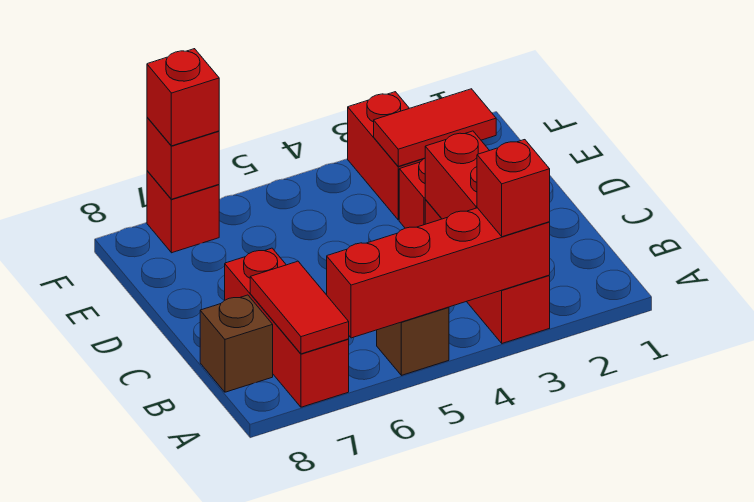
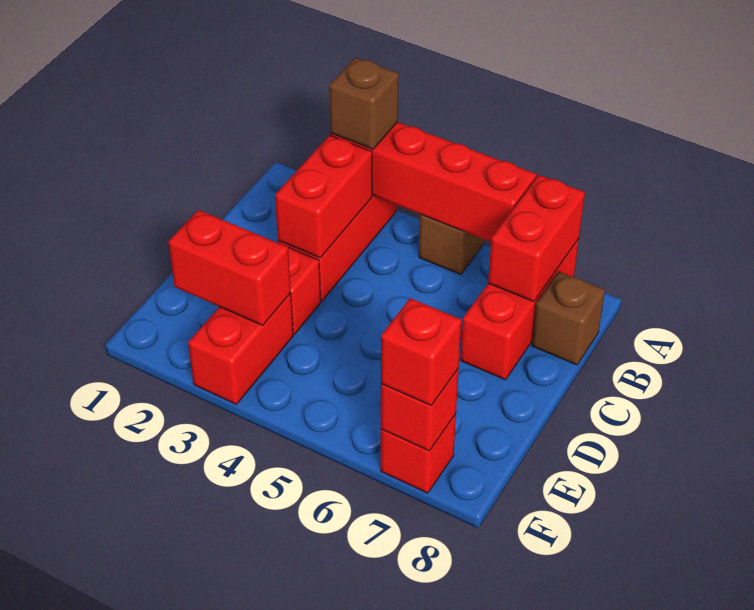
red 1x1 brick [477,140,550,237] -> brown 1x1 brick [329,58,399,149]
red 1x2 tile [250,261,349,354] -> red 1x2 brick [488,175,585,302]
red 1x2 tile [374,89,496,166] -> red 1x2 brick [168,210,291,325]

